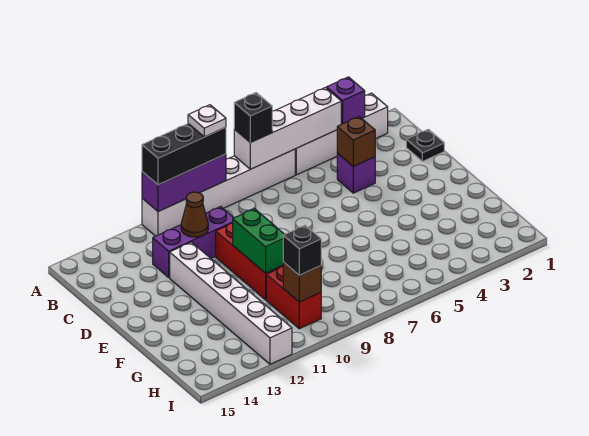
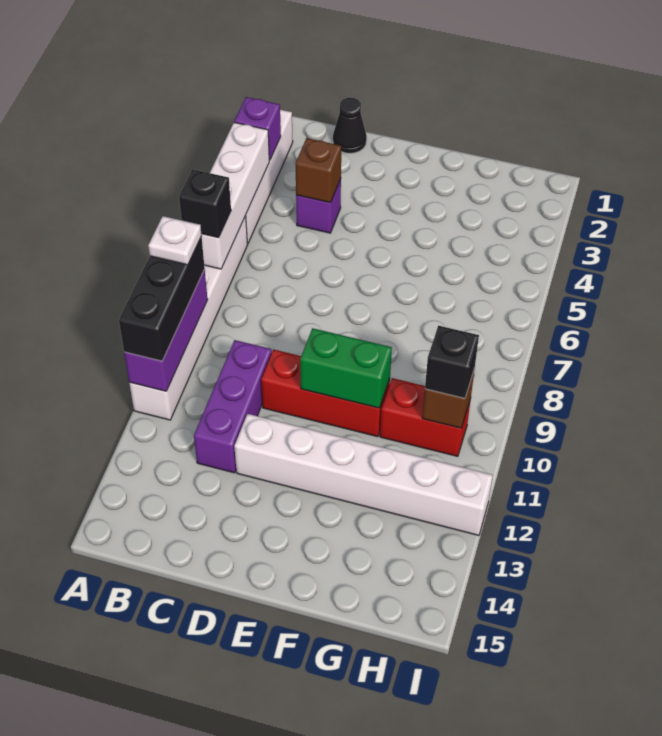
black 1x1 plate [406,129,444,161] -> black 1x1 cone [333,97,367,153]
brown 1x1 cone [181,192,208,237] -> none

